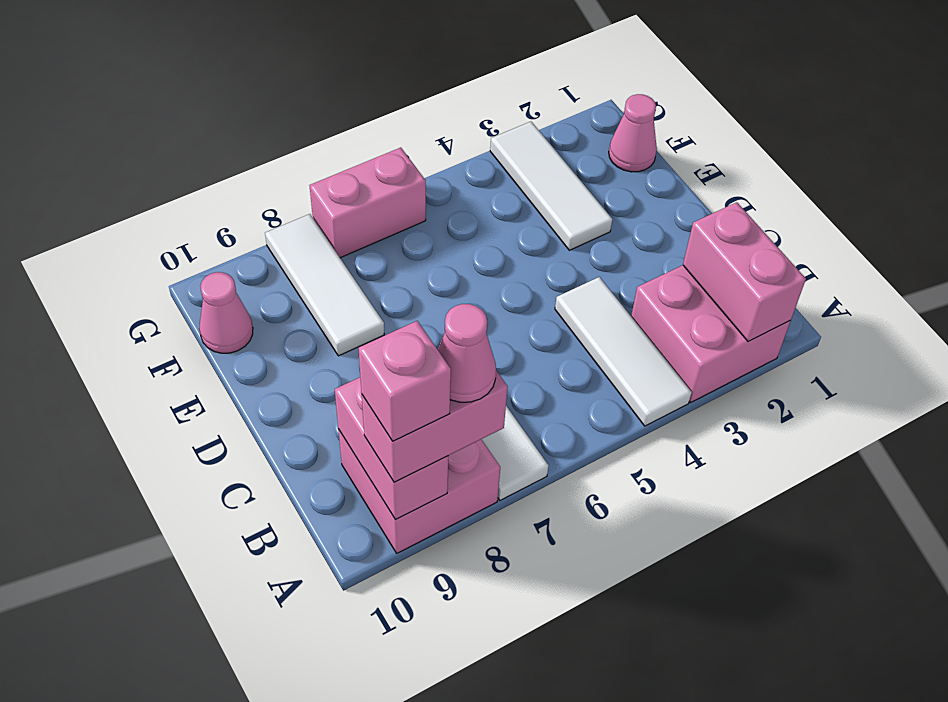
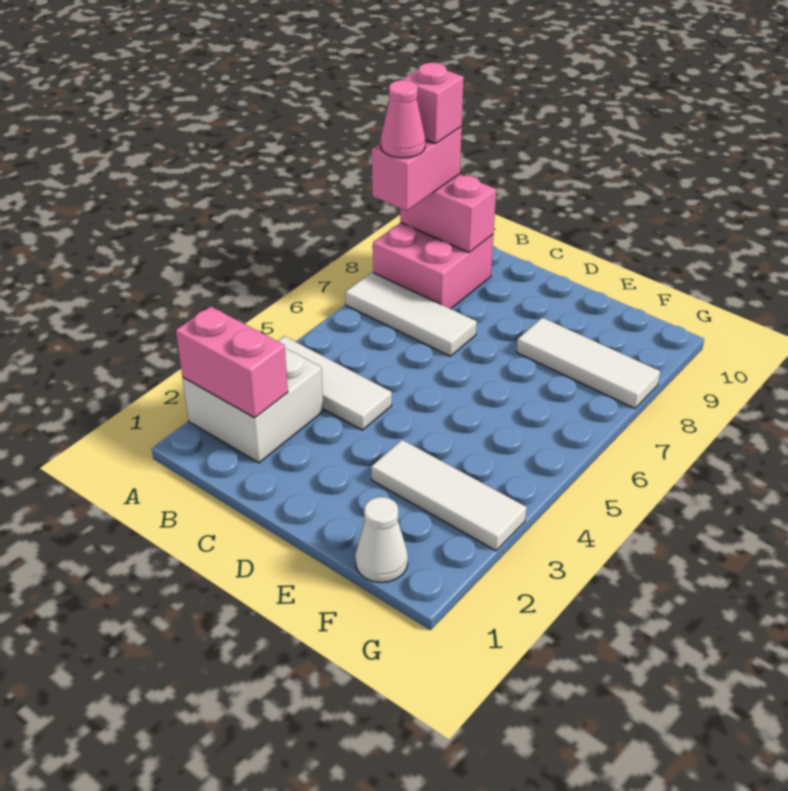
pink 2x2 brick [631,265,791,402] -> white 2x2 brick [183,348,323,463]
pink 1x1 cone [609,94,657,172] -> white 1x1 cone [355,497,408,582]
pink 1x1 cone [199,272,253,353] -> none
pink 1x2 brick [310,148,426,258] -> none

